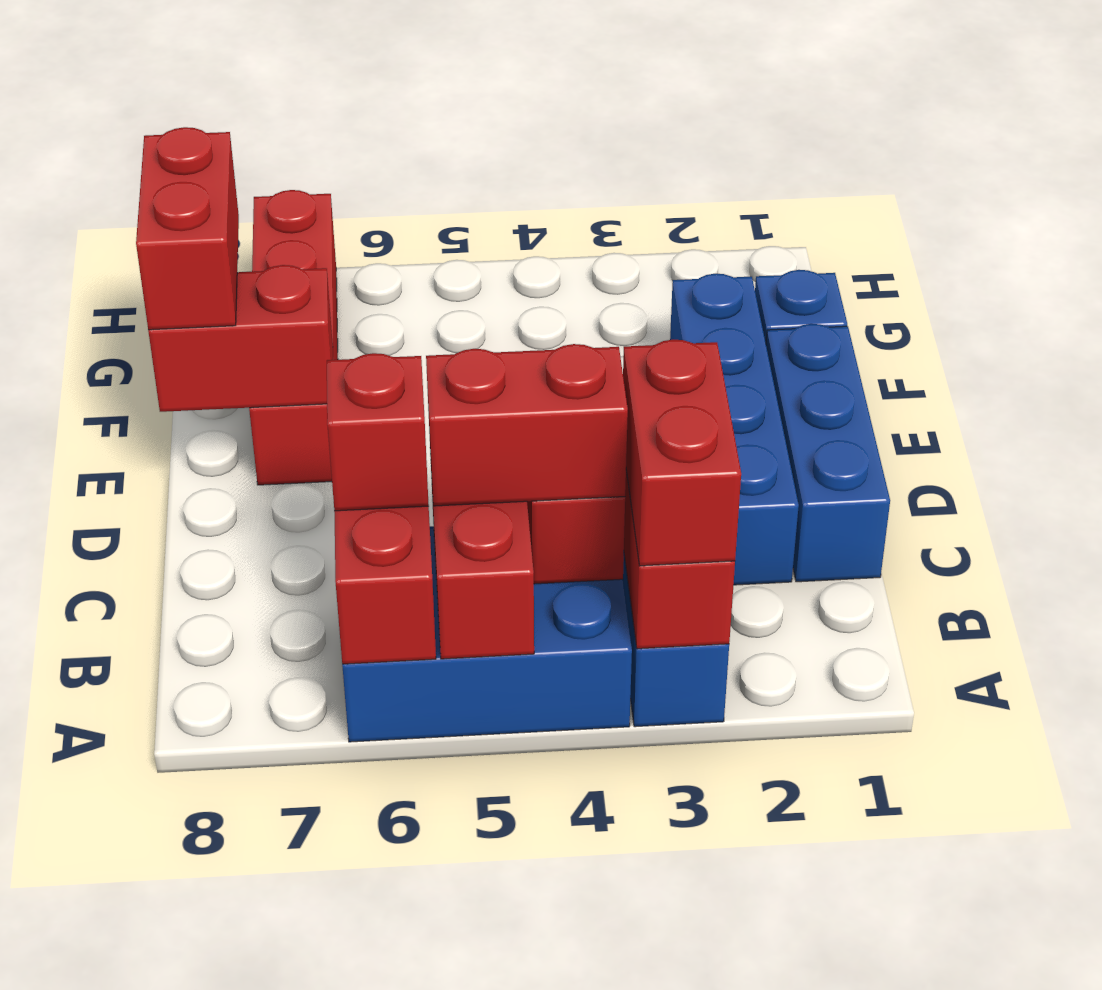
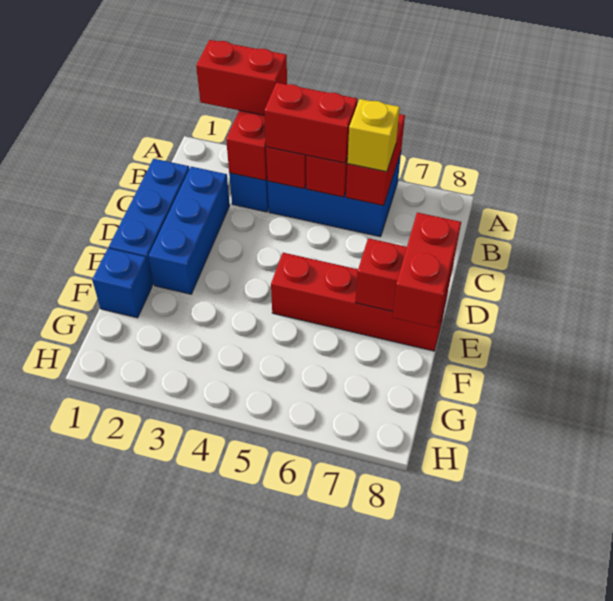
red 1x2 brick [623,340,741,566] -> red 1x2 brick turned to [196,40,287,115]
red 1x1 brick [327,353,429,511] -> yellow 1x1 brick [347,99,400,172]
blue 1x4 brick [670,274,799,585] -> blue 1x3 brick [149,167,230,294]
red 1x4 brick [249,190,338,485] -> red 1x4 brick turned to [271,253,448,351]

